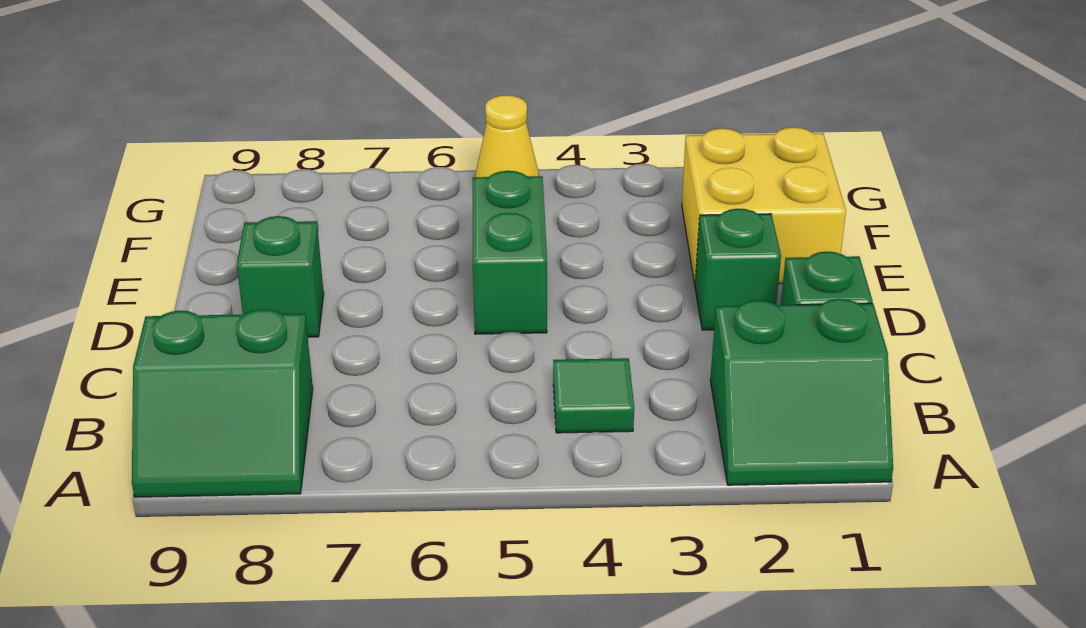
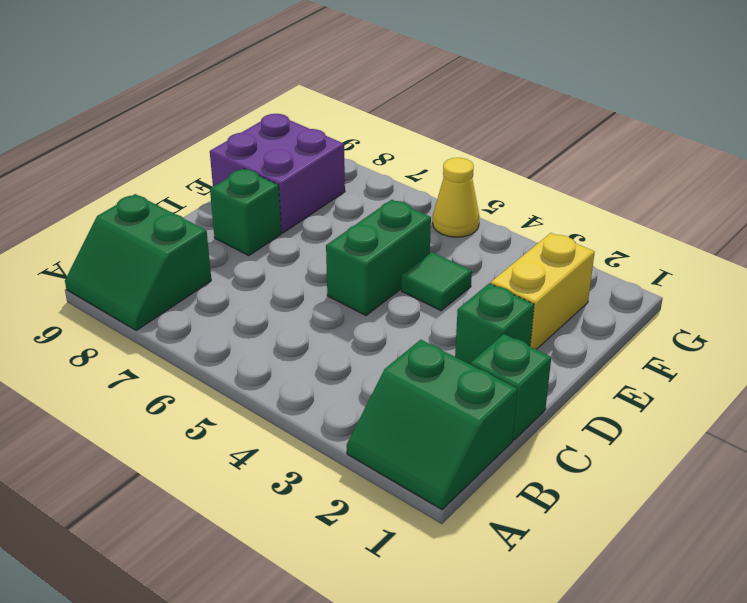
green 1x1 tile [553,358,634,433] -> green 1x1 tile moved to [401,252,472,311]
yellow 2x2 brick [682,127,846,284] -> yellow 1x2 brick [491,233,595,349]
none -> purple 2x2 brick [210,114,345,233]

